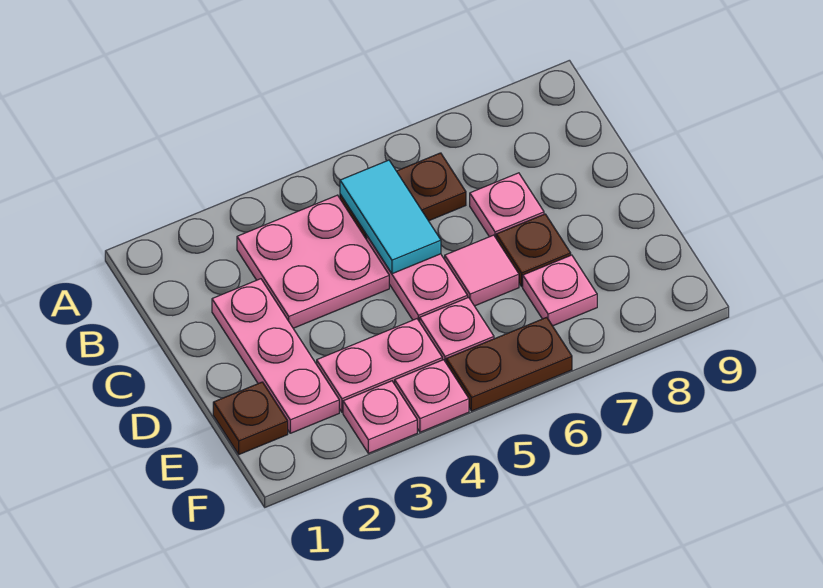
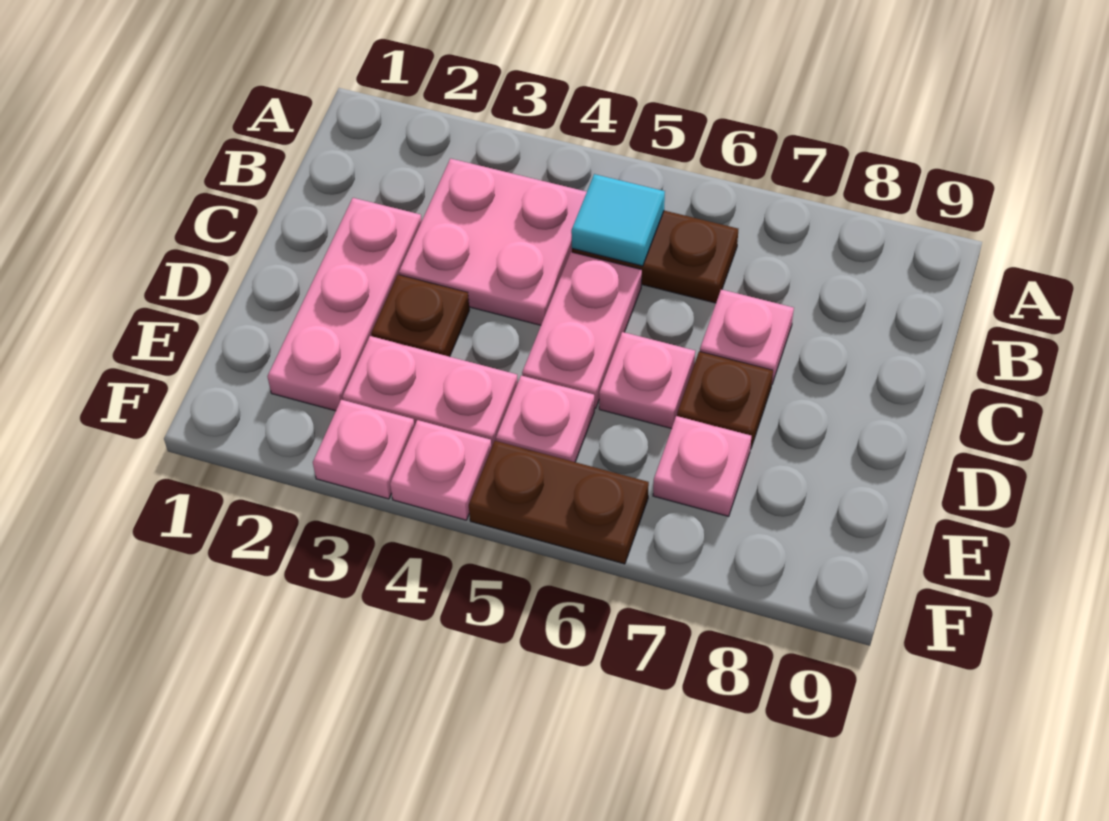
cyan 1x2 tile [340,160,441,274] -> cyan 1x1 tile [571,174,665,266]
pink 1x1 tile [445,235,519,306] -> pink 1x1 plate [599,332,695,429]
brown 1x1 plate [213,382,288,454] -> brown 1x1 plate moved to [371,275,469,357]

